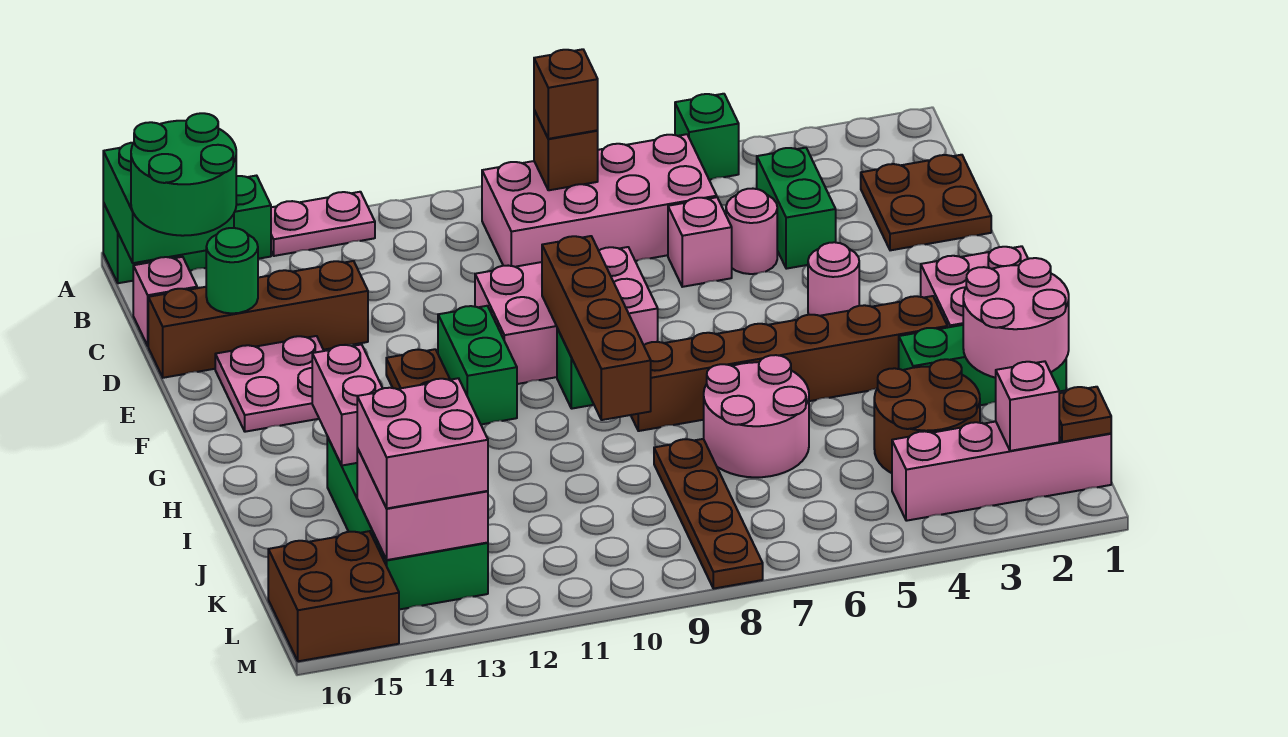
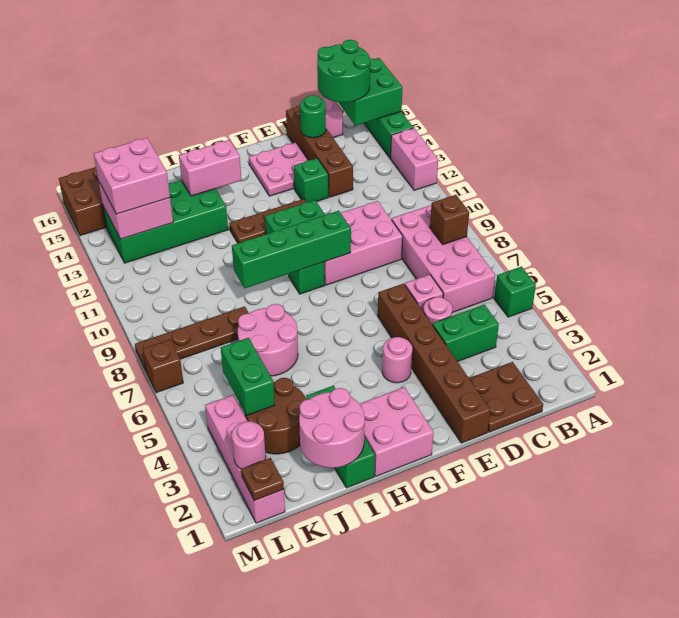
pink 1x2 plate [271,192,375,256] -> pink 1x2 brick [391,128,438,190]
brown 1x1 brick [534,49,598,139] -> brown 1x1 brick moved to [142,340,183,393]
pink 2x3 brick [475,247,658,384] -> pink 2x3 brick turned to [324,201,403,285]
none -> green 1x1 brick [294,158,328,202]
brown 1x4 brick [542,236,651,420] -> green 1x4 brick [232,211,351,288]
brown 1x6 brick [631,296,948,431] -> brown 1x6 brick moved to [378,284,491,443]
none -> green 1x2 brick [221,338,275,416]
pink 1x1 brick [996,361,1059,451] -> pink 1x1 round brick [232,421,266,469]

